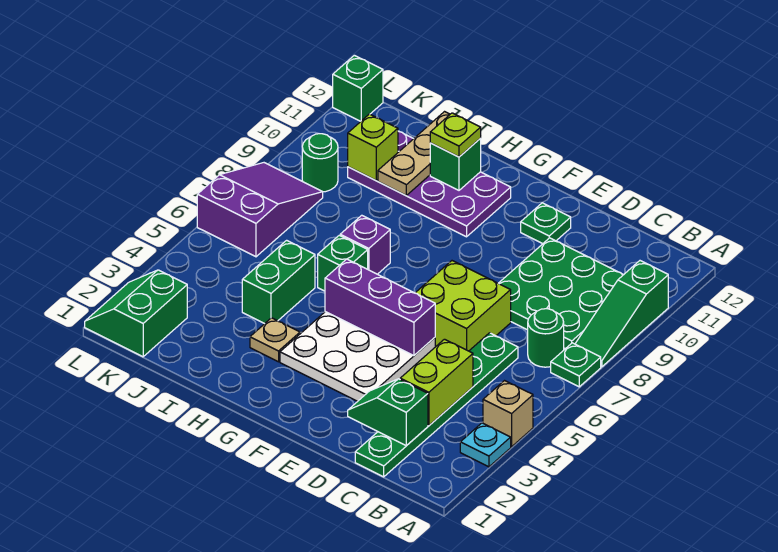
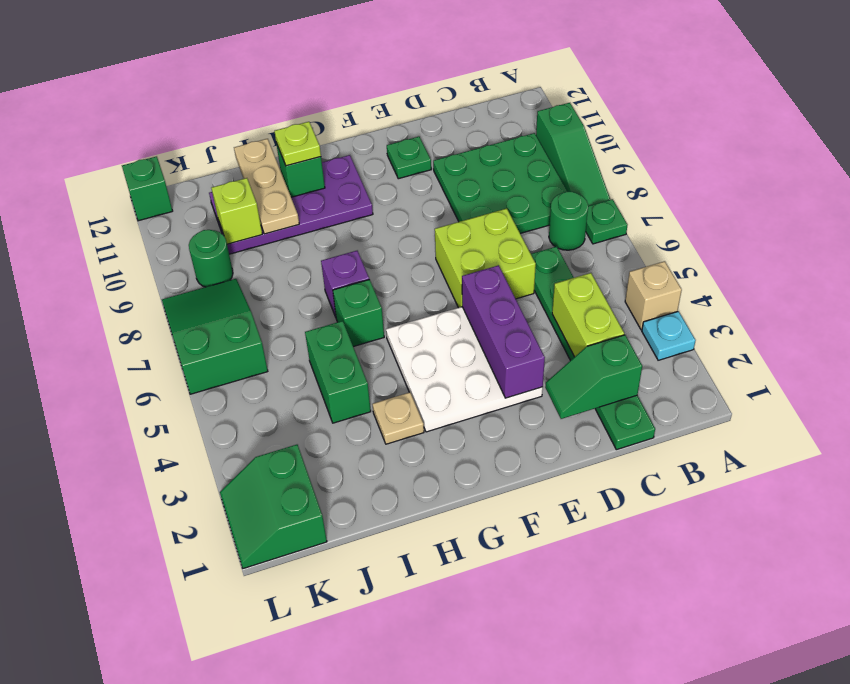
purple 1x3 brick [325,259,435,356] -> purple 1x3 brick turned to [462,265,545,398]
purple 2x3 slope [197,163,323,257] -> green 2x3 slope [162,279,268,394]

